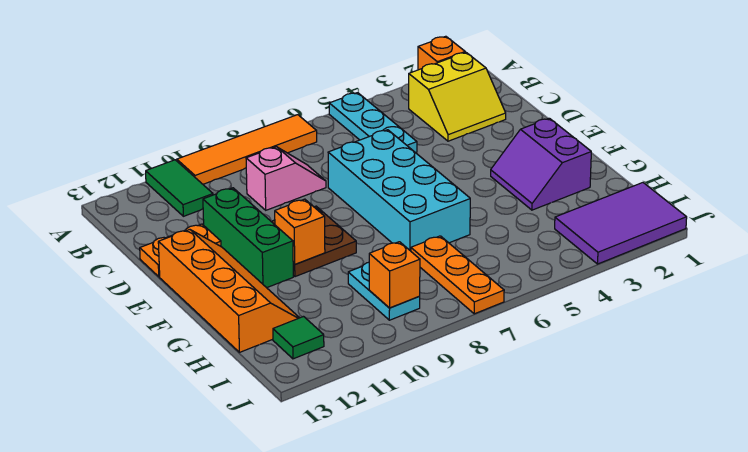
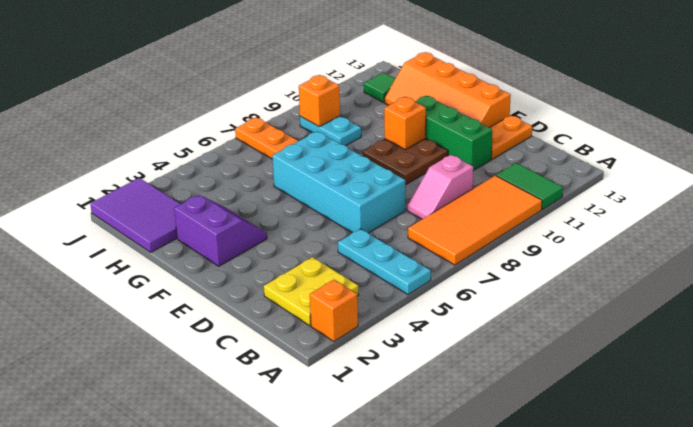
orange 1x4 tile [177,115,317,184] -> orange 2x4 tile [408,175,542,265]
yellow 2x2 slope [409,52,506,141] -> yellow 2x2 plate [264,257,359,326]
purple 2x3 tile [555,183,687,264] -> purple 2x3 tile turned to [90,178,180,252]

